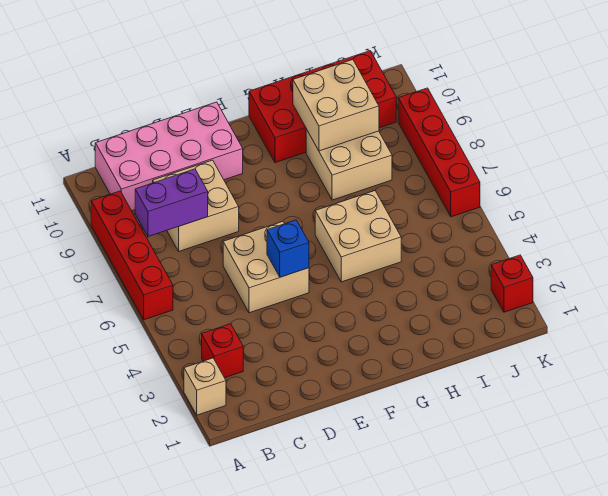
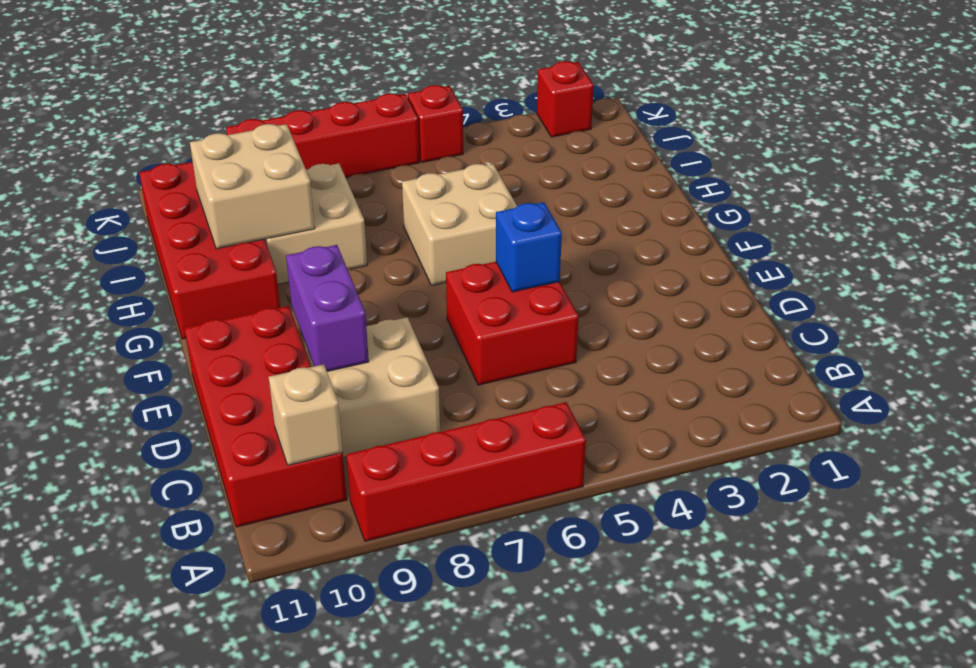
tan 1x1 brick [184,358,226,415] -> tan 1x1 brick moved to [269,364,343,465]
red 1x1 brick [202,324,243,378] -> red 1x1 brick moved to [408,85,463,162]
purple 1x2 brick [135,169,208,237] -> purple 1x2 brick moved to [286,245,369,371]
pink 2x4 brick [95,102,243,211] -> red 2x4 brick [185,306,347,527]
tan 2x2 brick [223,221,309,313] -> red 2x2 brick [446,262,579,385]

